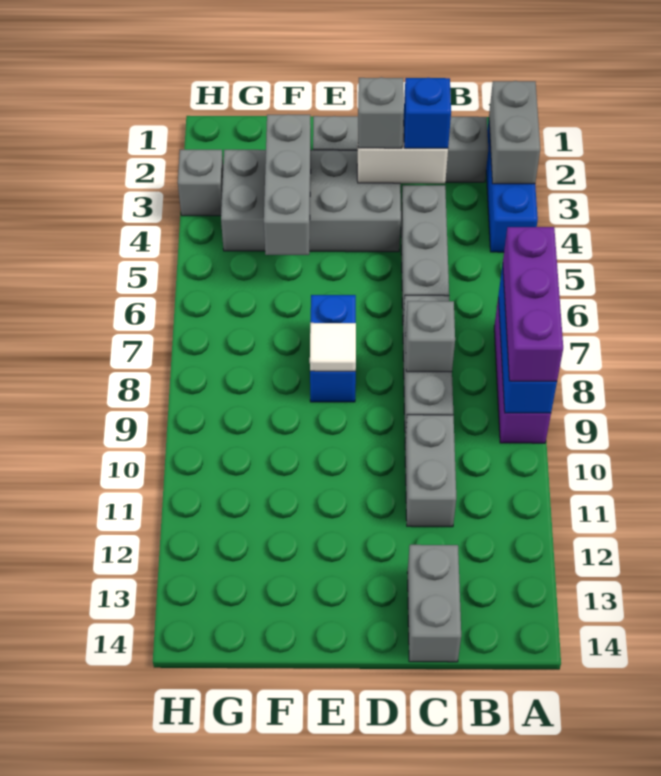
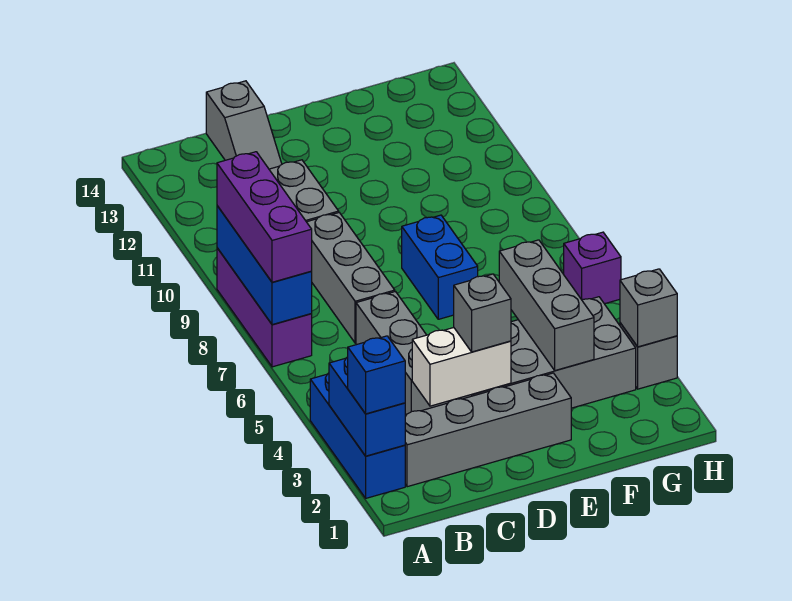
grey 1x2 brick [489,81,540,184] -> blue 1x2 brick [329,357,405,456]
blue 1x1 brick [404,78,451,148] -> blue 1x1 brick moved to [348,336,405,414]
grey 1x1 brick [405,301,455,372] -> grey 1x1 brick moved to [620,269,677,347]
grey 1x2 brick [407,545,461,662] -> grey 1x2 slope [206,81,282,169]
white 1x1 tile [310,323,356,371] -> none
none -> purple 1x1 brick [564,232,621,304]

